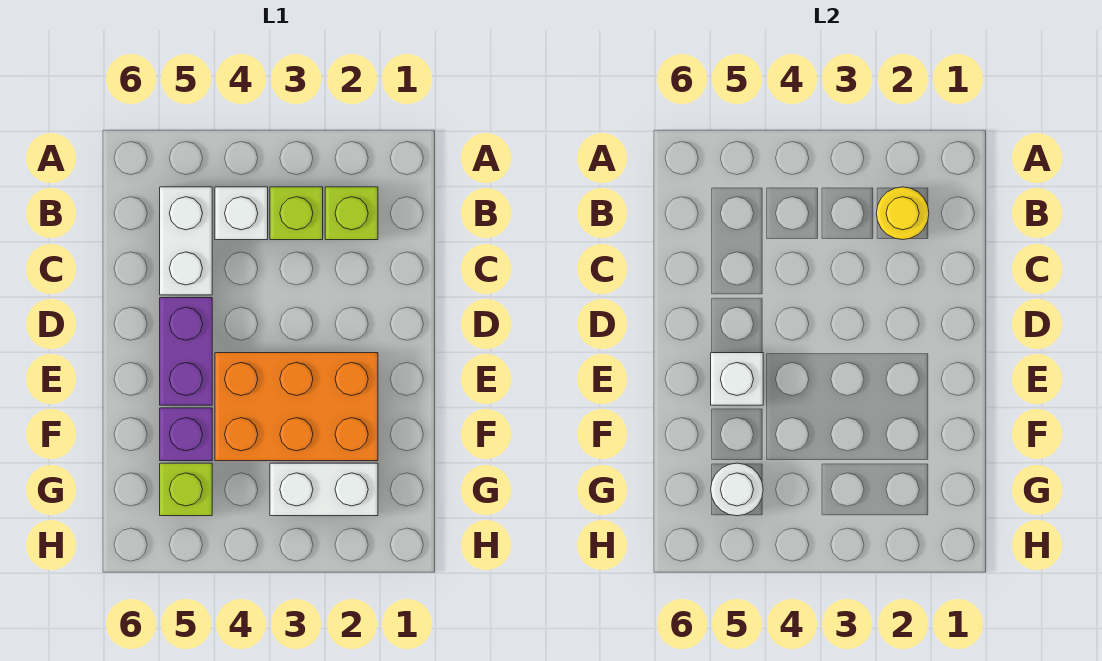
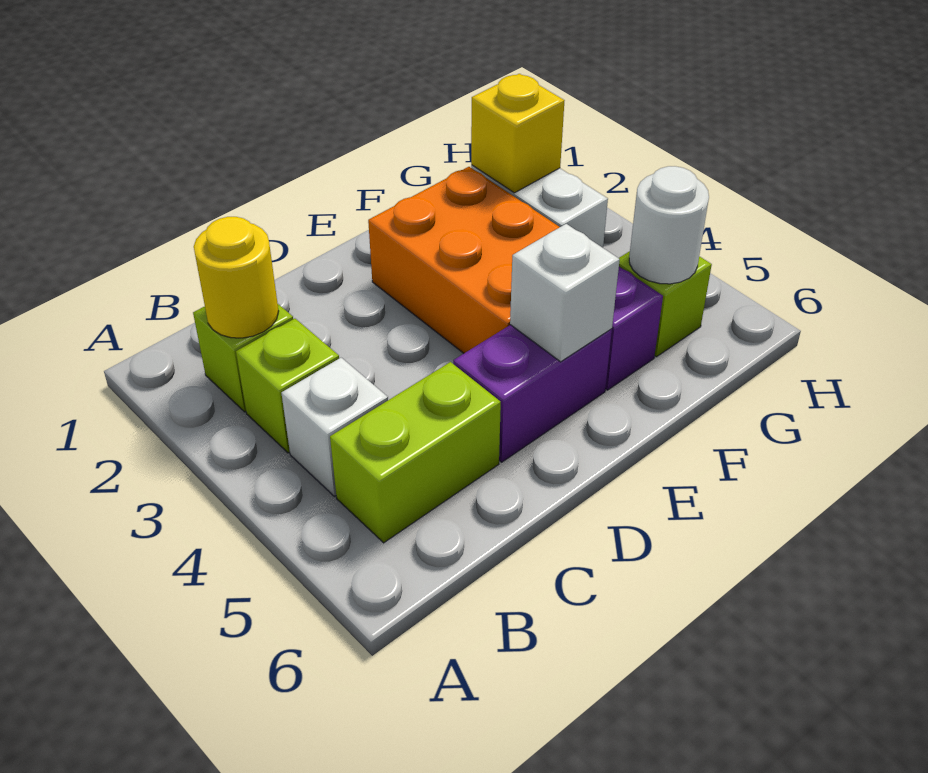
white 1x2 brick [160,187,212,295] -> lime 1x2 brick [330,362,501,543]
none -> yellow 1x1 brick [471,74,565,193]

